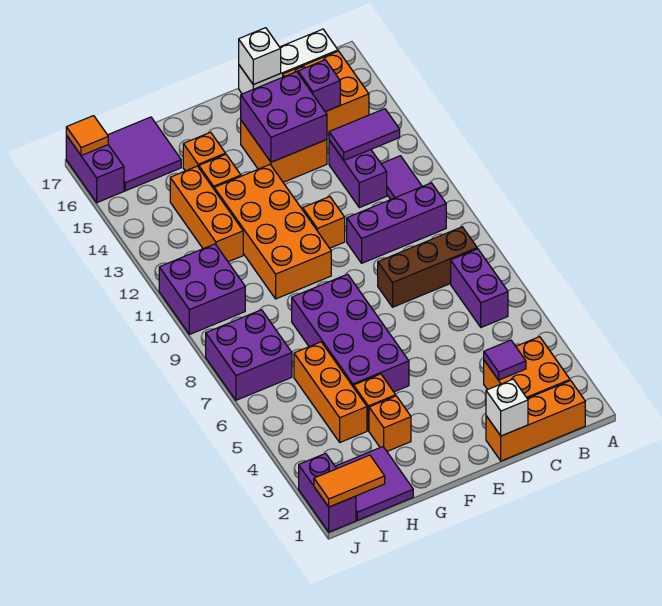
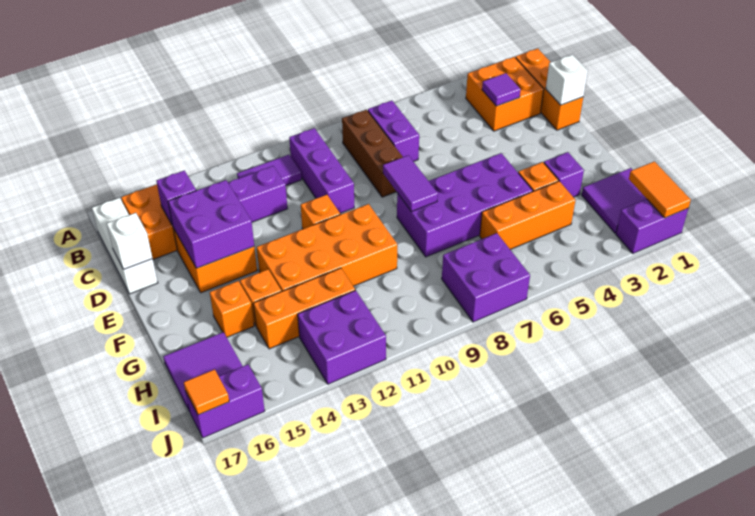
purple 1x2 brick [451,249,508,327] -> purple 1x2 brick turned to [368,101,419,162]
purple 1x2 tile [329,109,400,160] -> purple 1x2 tile moved to [383,155,438,212]
orange 1x1 brick [369,396,411,451] -> purple 1x1 brick [544,152,584,197]
purple 2x2 brick [159,244,245,335] -> purple 2x2 brick moved to [298,290,386,384]

